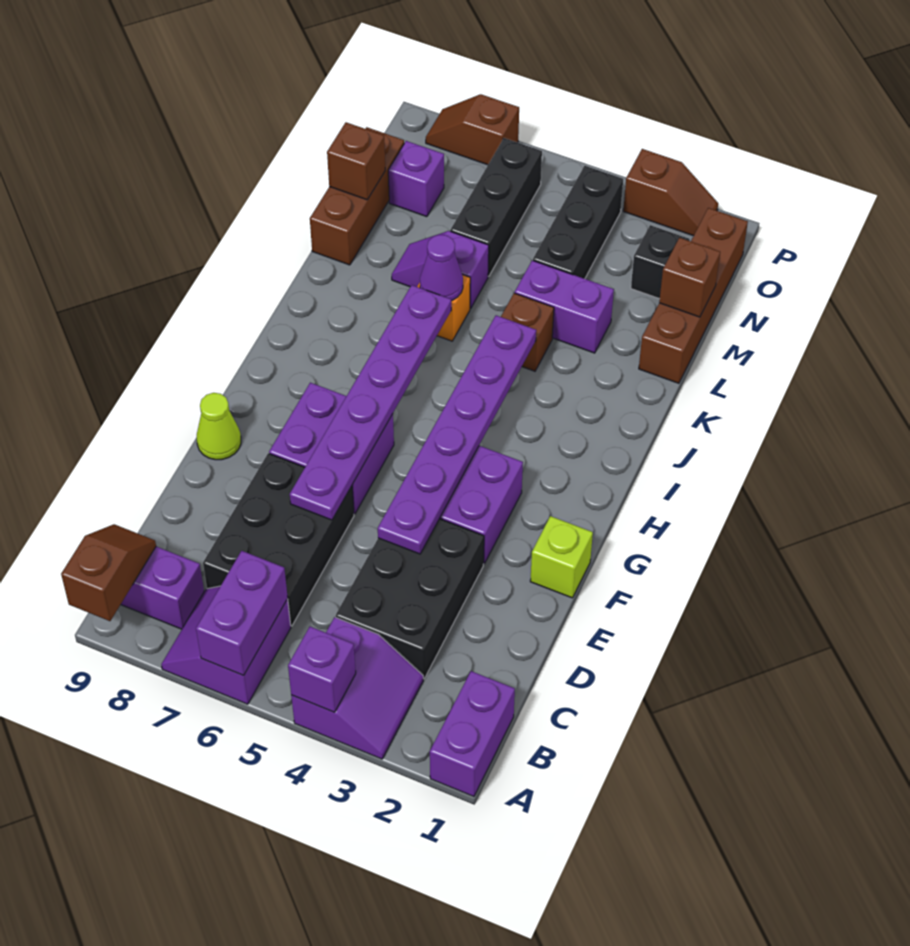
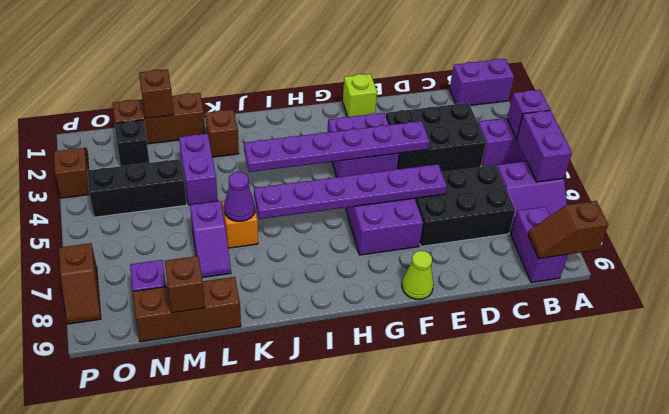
purple 1x2 brick [196,551,288,675] -> purple 1x2 brick turned to [517,110,572,182]
brown 1x1 brick [501,293,554,371] -> brown 1x1 brick moved to [205,110,239,157]
brown 1x4 brick [639,208,748,383] -> brown 1x3 brick [113,93,205,144]
black 1x3 brick [450,138,542,276] -> none

